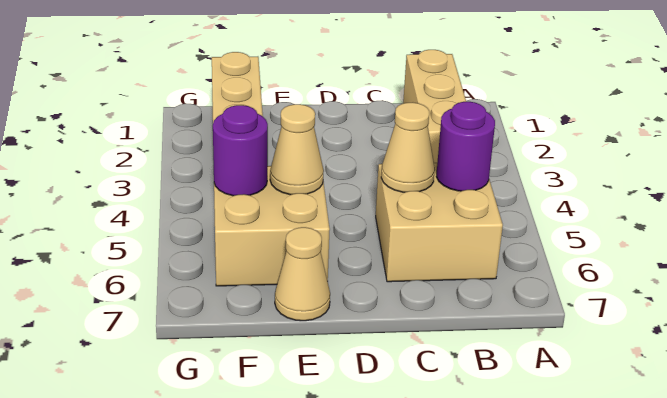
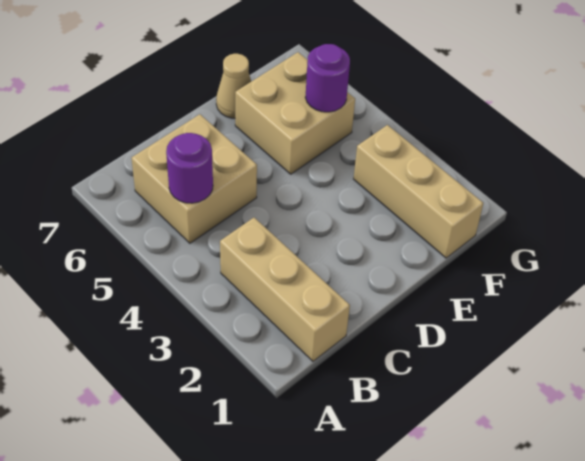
tan 1x1 cone [381,103,435,192] -> none
tan 1x1 cone [270,104,324,195] -> none

